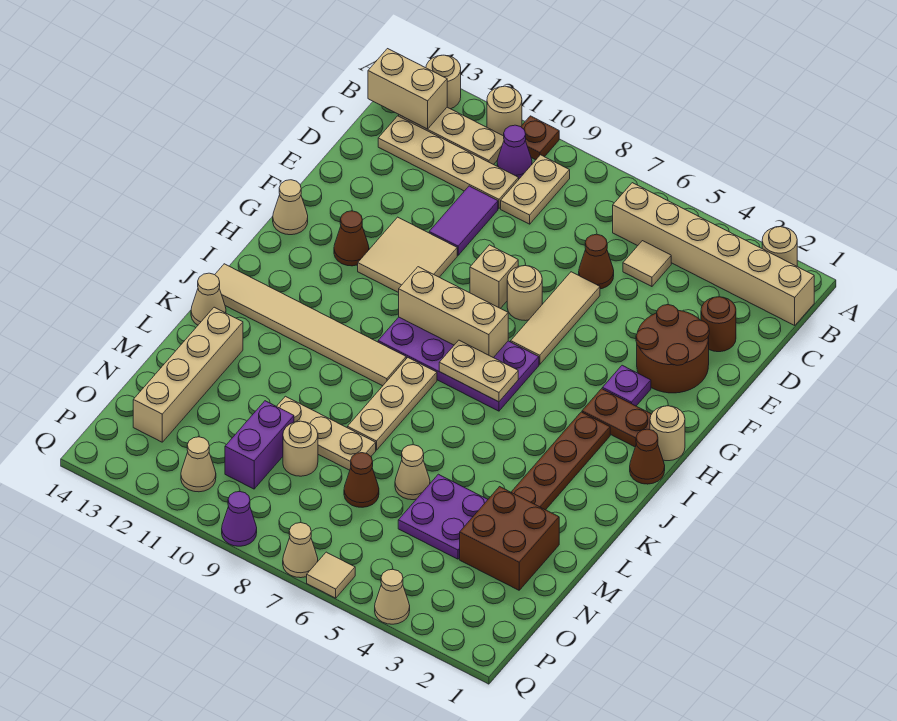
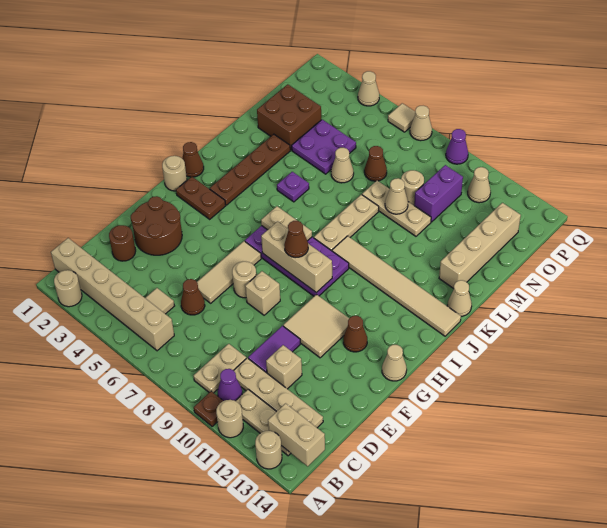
none -> tan 1x1 brick [266,345,302,389]
purple 1x1 plate [602,365,651,406] -> purple 1x1 plate moved to [277,172,309,202]
none -> brown 1x1 cone [284,221,308,258]
none -> tan 1x1 cone [385,178,408,214]

